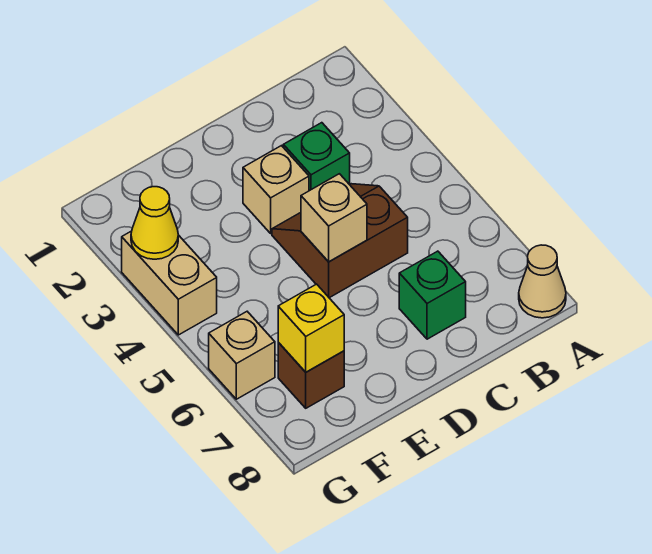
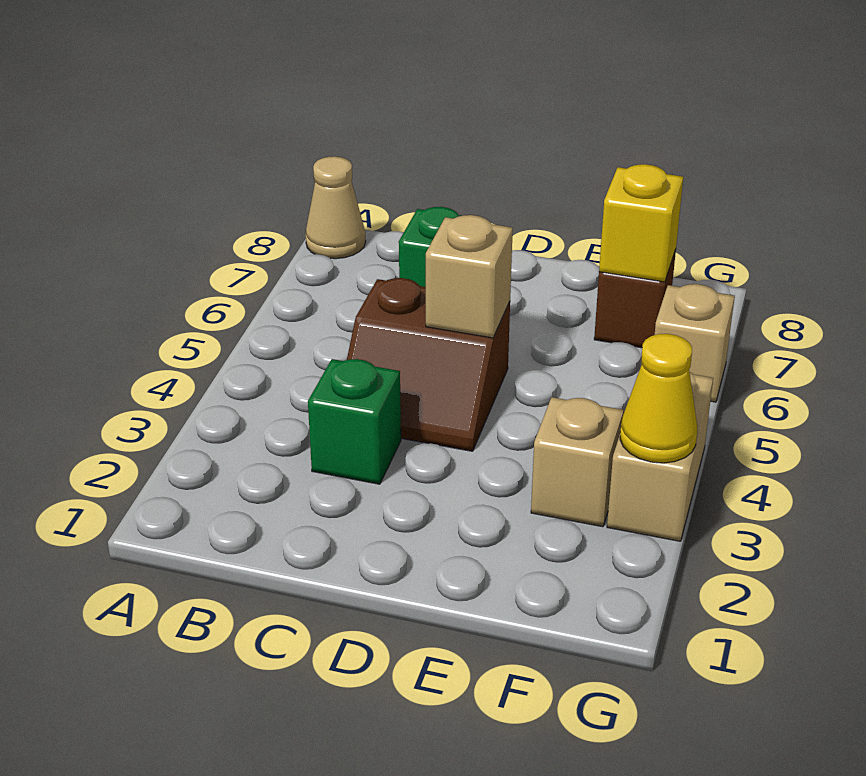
tan 1x1 brick [243,146,309,233] -> tan 1x1 brick moved to [531,397,624,527]

